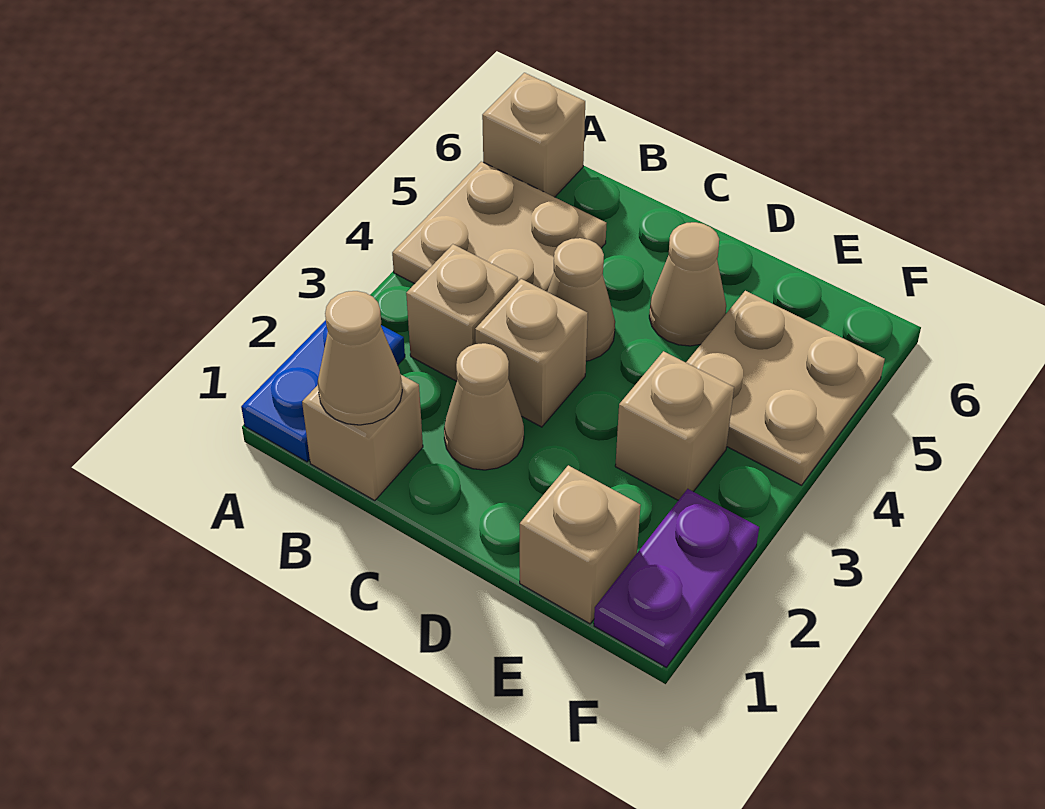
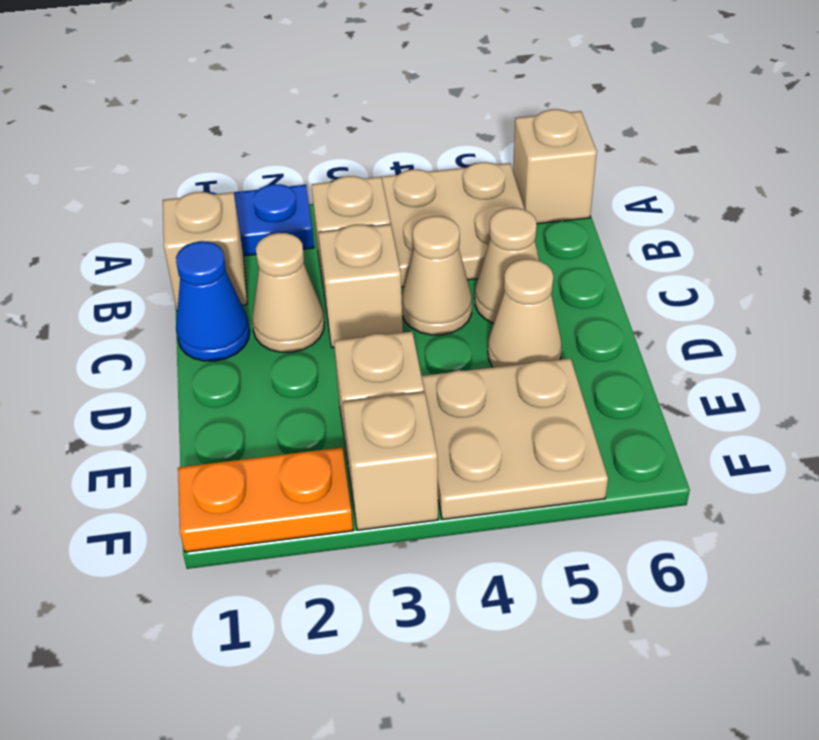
tan 1x1 cone [318,291,402,425] -> tan 1x1 cone moved to [475,208,539,323]
none -> blue 1x1 cone [176,241,250,361]
tan 1x1 brick [520,465,641,624] -> tan 1x1 brick moved to [343,392,438,530]
purple 1x2 plate [594,489,759,667] -> orange 1x2 plate [178,447,353,552]

